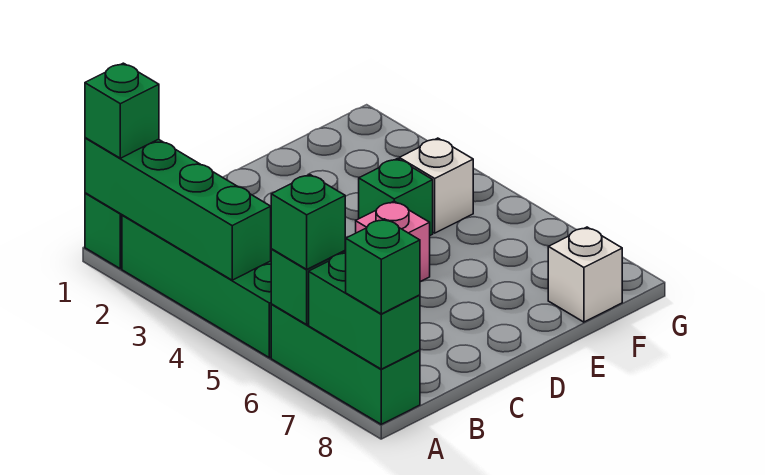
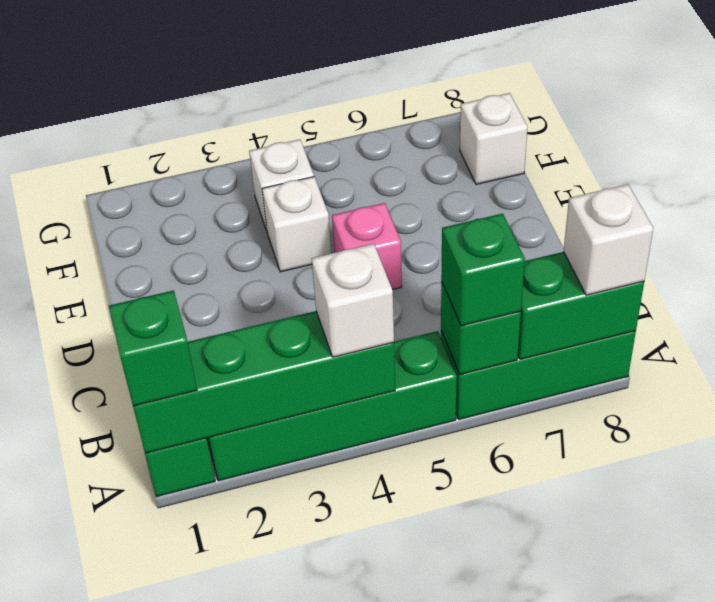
none -> white 1x1 brick [311,244,394,357]
green 1x1 brick [345,219,420,314] -> white 1x1 brick [564,184,653,295]
green 1x1 brick [359,159,433,235] -> white 1x1 brick [262,177,331,272]

